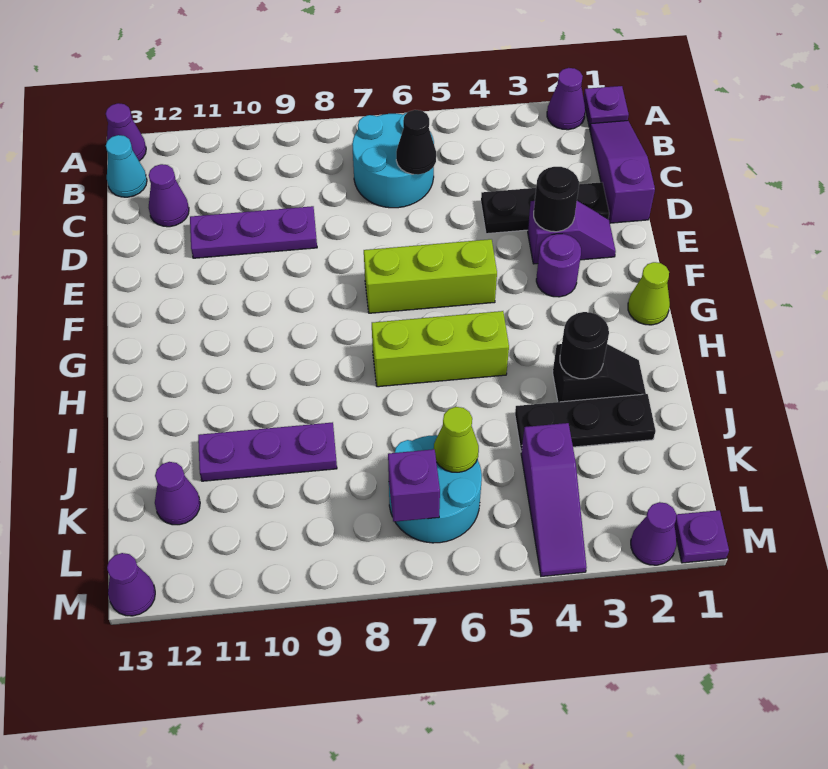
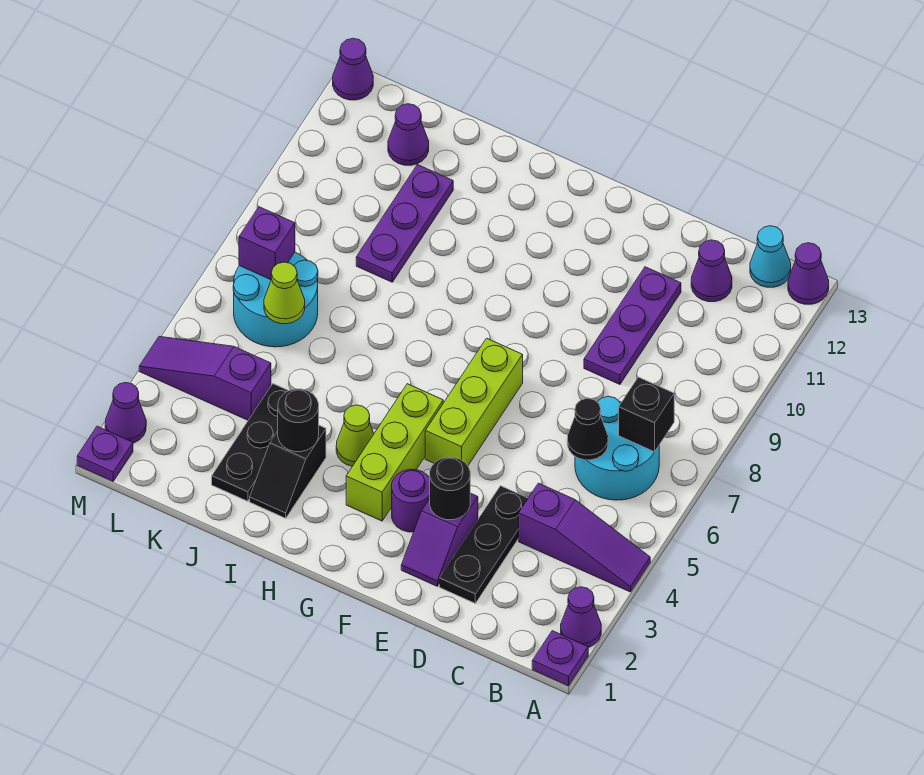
purple 1x3 slope [590,121,655,223] -> purple 1x3 slope moved to [519,483,650,592]
none -> black 1x1 brick [619,377,674,452]
lime 1x1 cone [628,262,670,325] -> lime 1x1 cone moved to [336,405,374,466]
lime 1x3 brick [372,311,509,387] -> lime 1x3 brick moved to [346,384,443,521]

